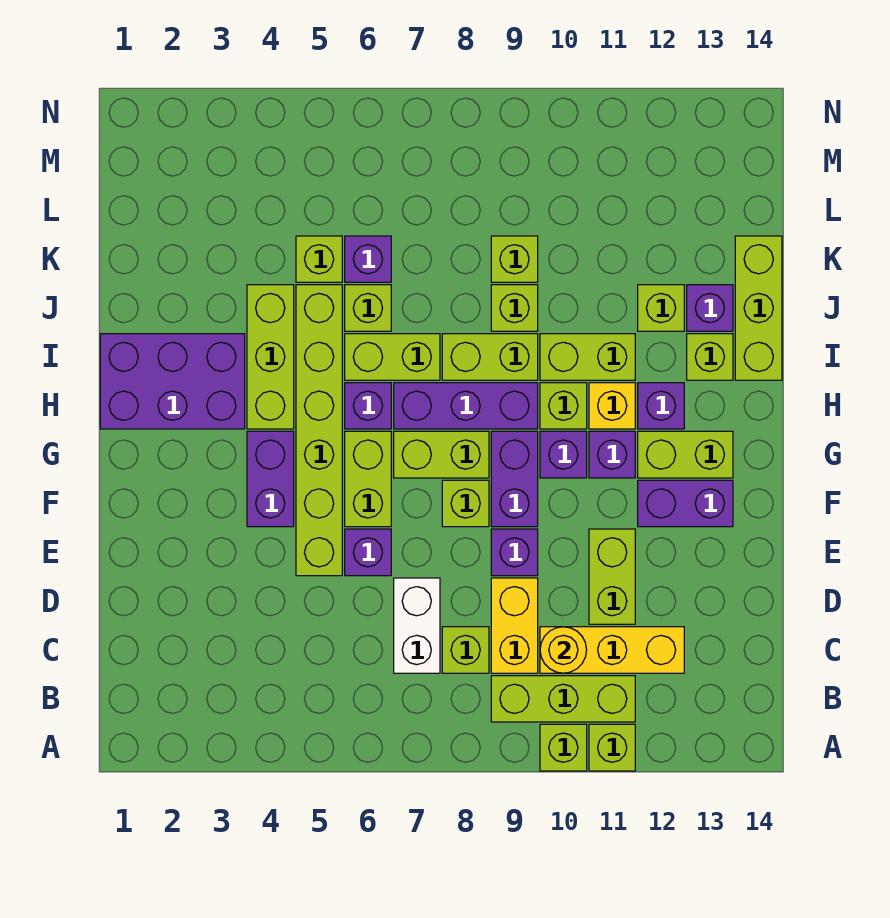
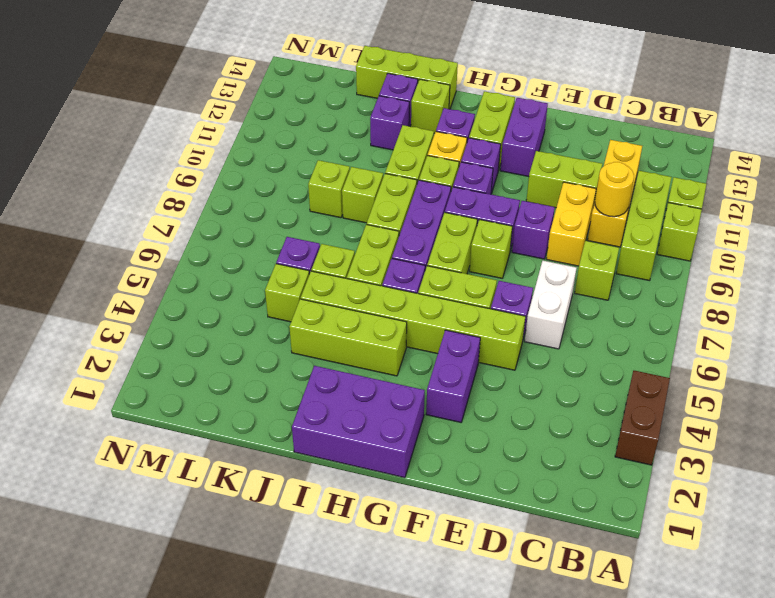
none -> brown 1x2 brick [615,371,670,465]
white 1x2 brick [394,578,440,673] -> white 1x2 brick turned to [525,261,576,349]
yellow 1x2 brick [491,578,538,673] -> yellow 1x2 brick turned to [547,182,596,266]
purple 1x2 brick [247,431,294,527] -> purple 1x2 brick turned to [426,330,480,422]
purple 2x3 brick [100,334,245,429] -> purple 2x3 brick turned to [292,366,425,478]
lime 1x1 brick [638,285,684,331] -> purple 1x1 brick [370,96,409,150]

